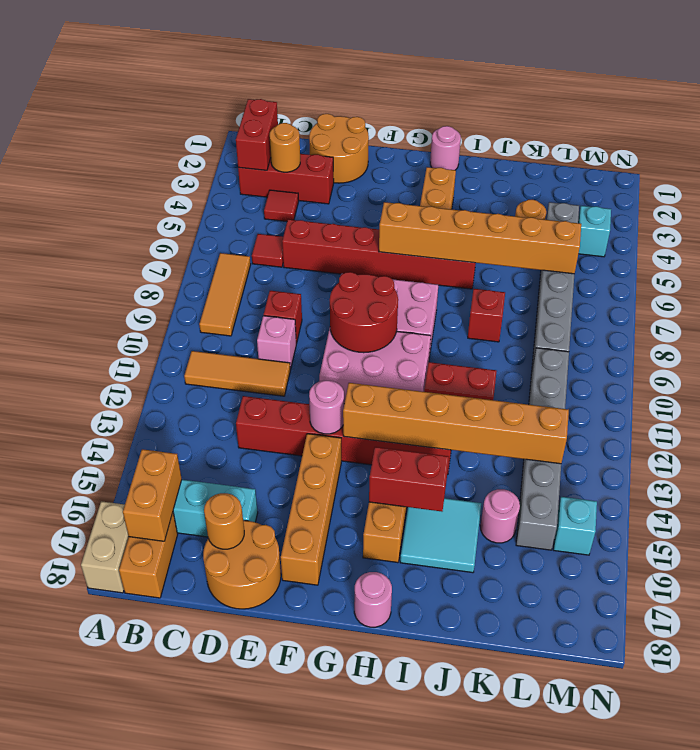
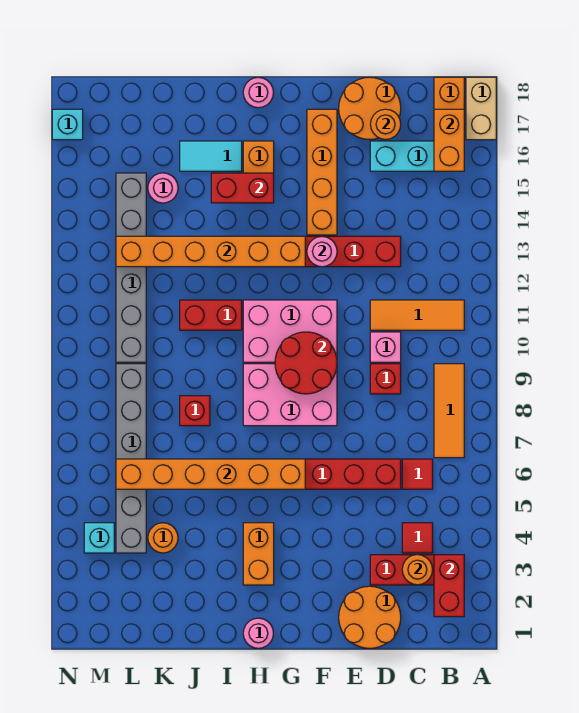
cyan 2x2 tile [400,498,481,573] -> cyan 1x2 tile [180,141,242,171]
cyan 1x1 brick [554,497,597,555] -> cyan 1x1 brick moved to [52,109,83,140]

